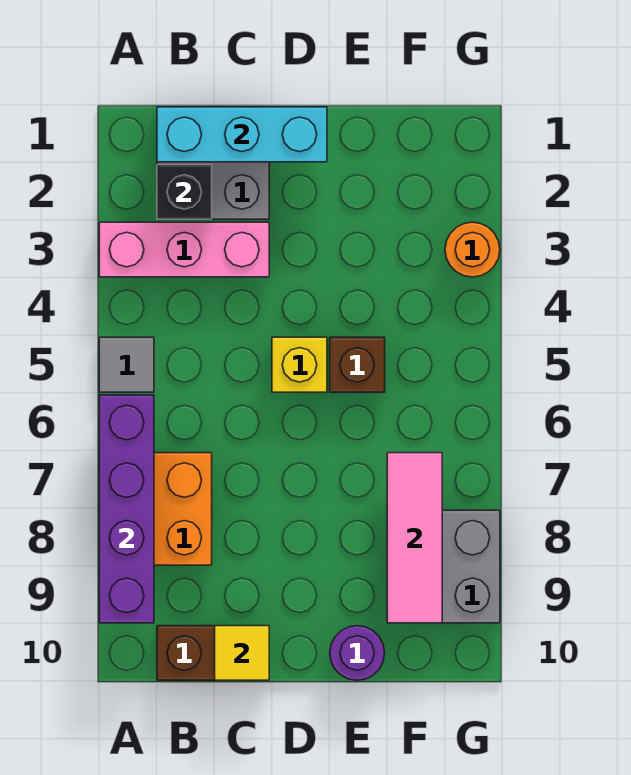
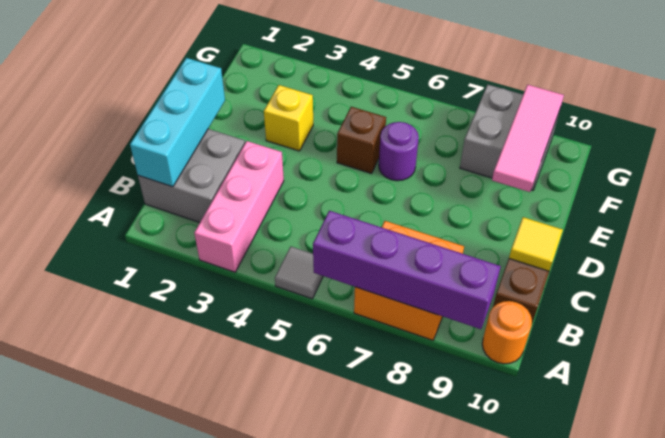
black 1x1 brick [157,165,212,219] -> none
yellow 1x1 brick [272,337,327,392] -> yellow 1x1 brick moved to [264,85,313,151]
purple 1x1 round brick [330,626,385,680] -> purple 1x1 round brick moved to [379,122,419,181]
pink 1x3 tile [387,453,442,623] -> pink 1x3 tile turned to [492,85,564,192]
orange 1x1 round brick [445,222,500,277] -> orange 1x1 round brick moved to [482,301,532,364]

